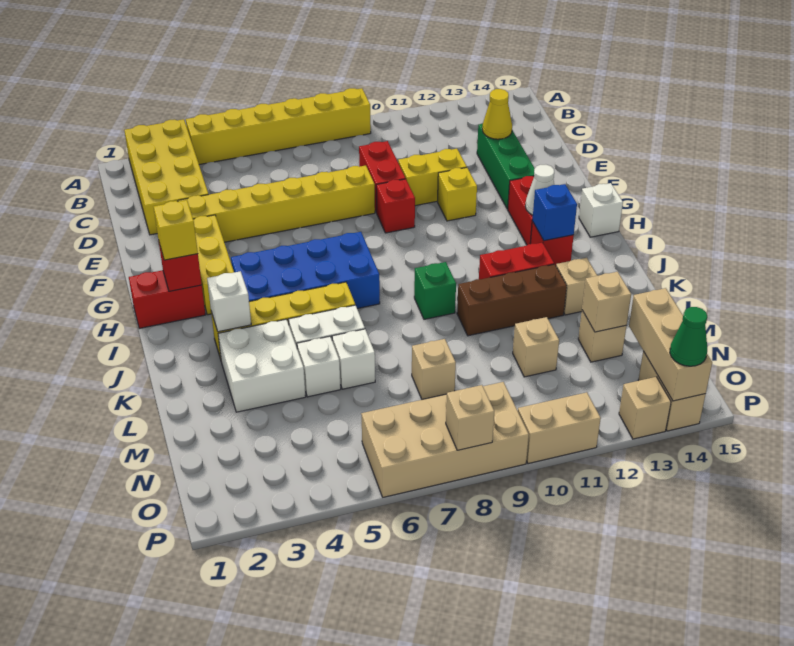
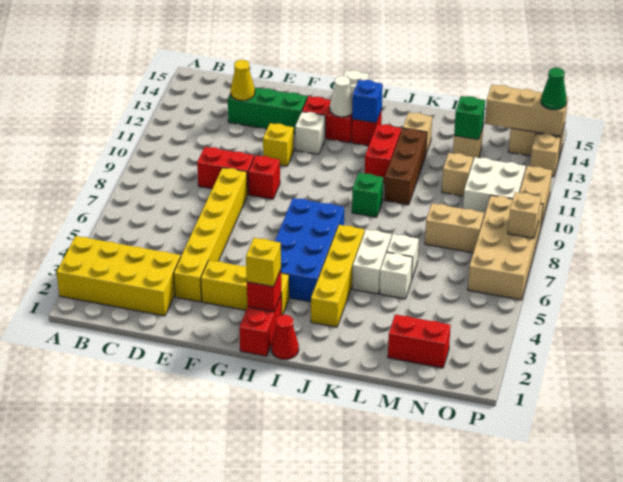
yellow 1x6 brick [186,88,371,165] -> none
yellow 1x2 brick [398,149,467,206] -> none
none -> red 1x1 cone [271,315,299,359]
white 1x1 brick [207,271,251,332] -> white 1x1 brick moved to [295,112,325,154]
white 2x2 brick [218,319,306,412] -> white 2x2 brick moved to [463,157,526,216]
none -> red 1x2 brick [388,314,451,368]
tan 1x1 brick [412,339,456,400] -> tan 1x2 brick [425,204,484,253]
tan 1x1 brick [582,272,631,332] -> green 1x1 brick [454,96,485,140]

